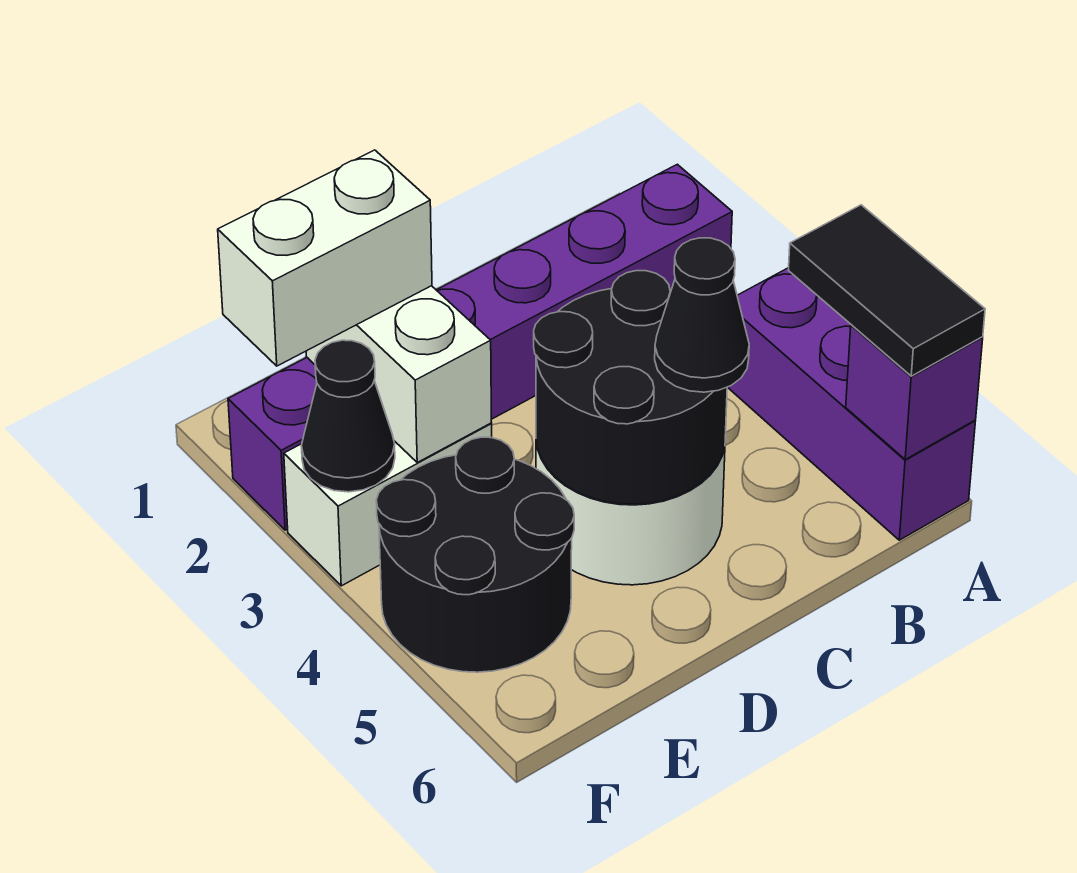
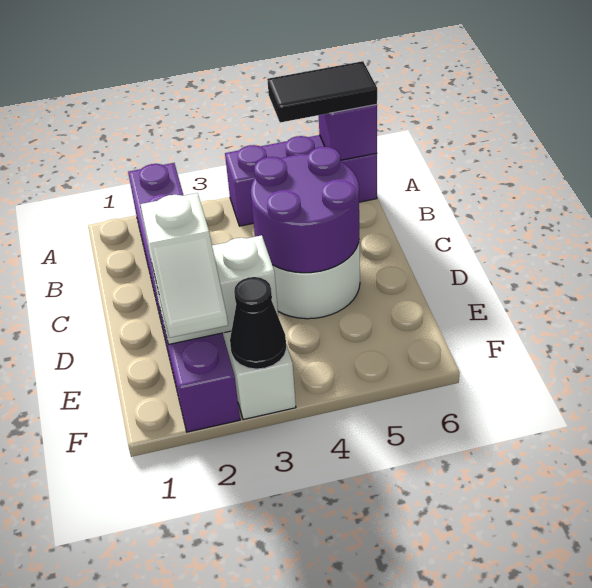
black 2x2 round brick [534,271,727,504] -> purple 2x2 round brick [251,147,359,273]
black 1x1 cone [655,238,749,392] -> none
white 1x2 brick [218,150,432,366] -> white 1x2 slope [140,193,228,338]
black 2x2 round brick [376,437,574,672] -> none

